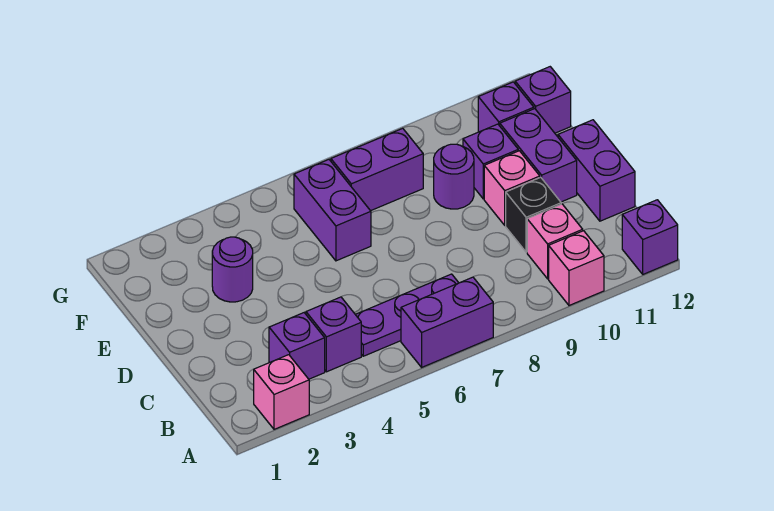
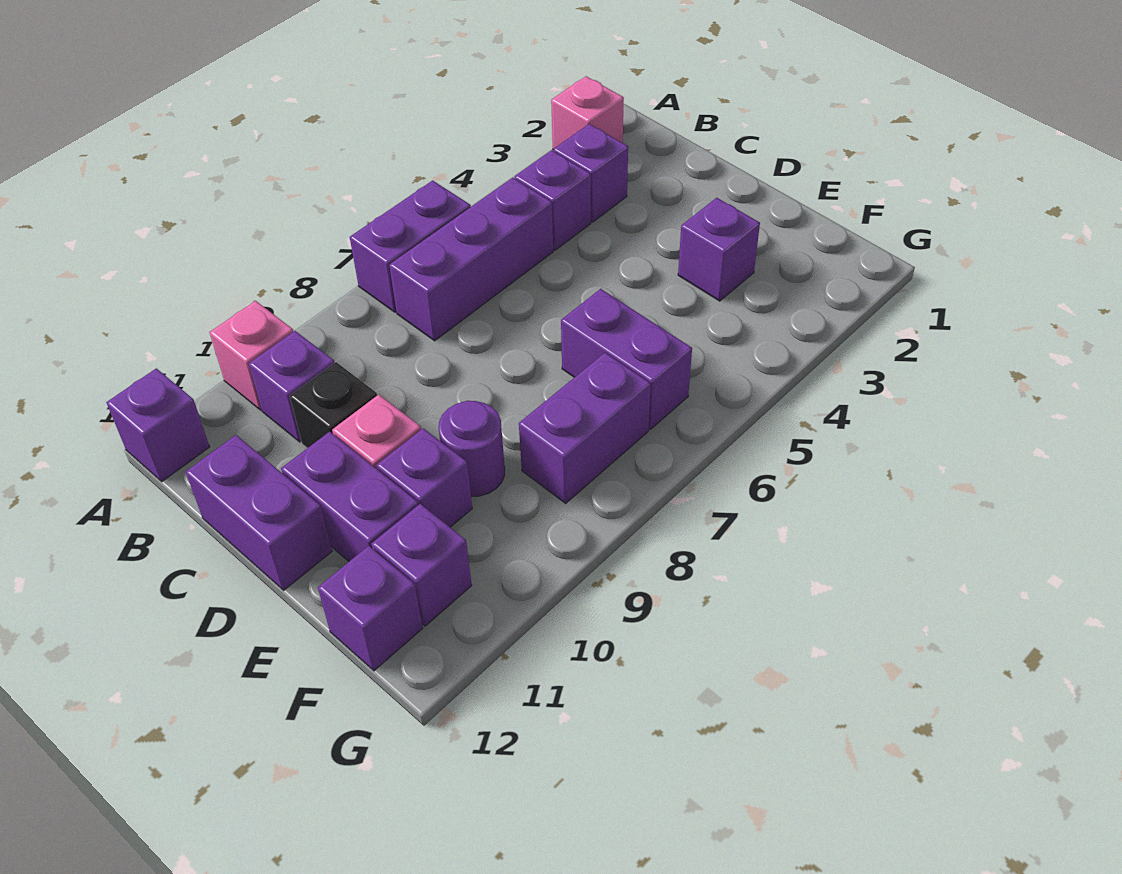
purple 1x3 plate [355,274,459,356] -> purple 1x3 brick [389,178,553,341]
pink 1x1 brick [527,204,583,279] -> purple 1x1 brick [249,331,334,442]
purple 1x1 round brick [212,237,253,302] -> purple 1x1 brick [678,198,760,301]

